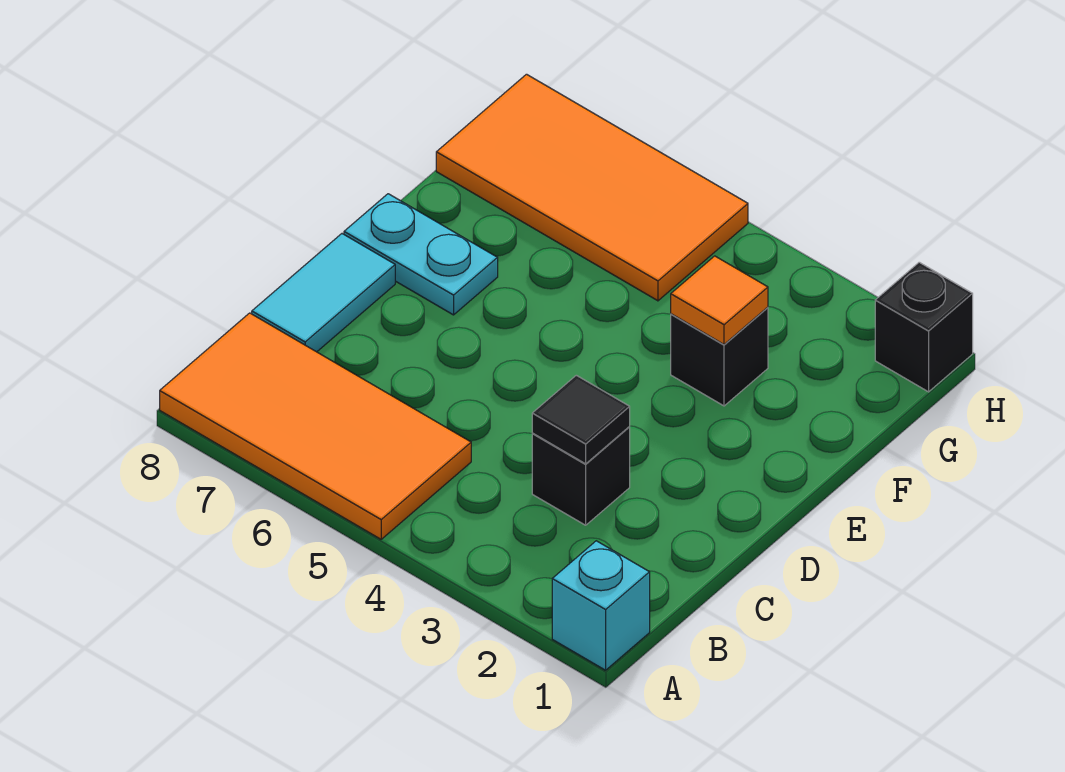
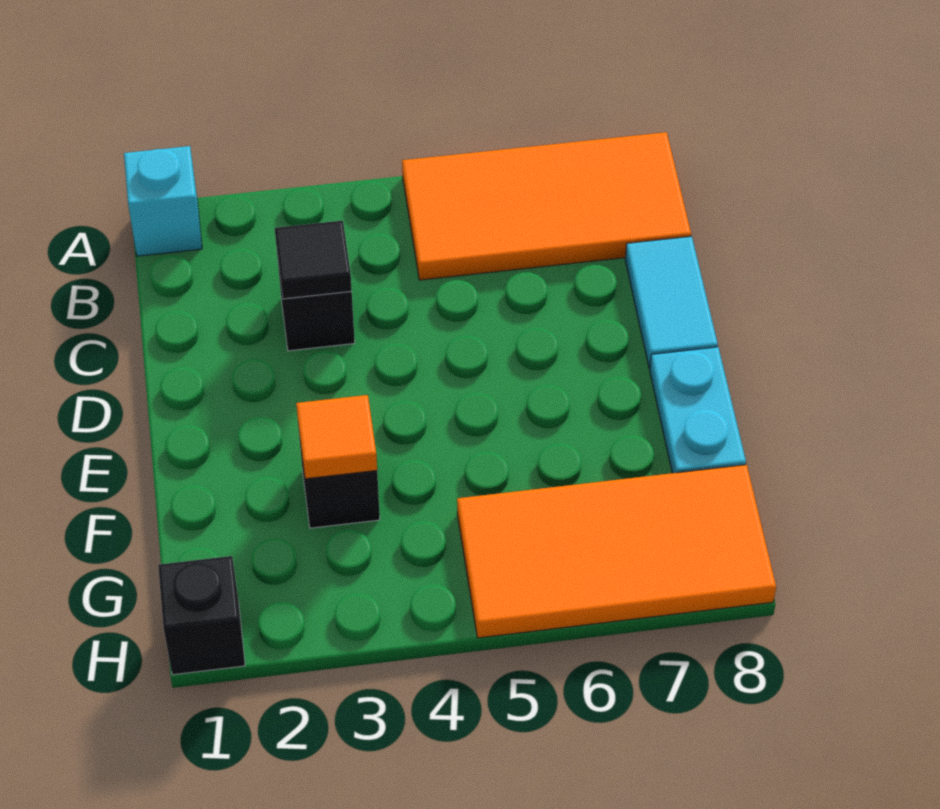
cyan 1x2 plate [344,194,498,315] -> cyan 1x2 plate turned to [650,347,746,473]

